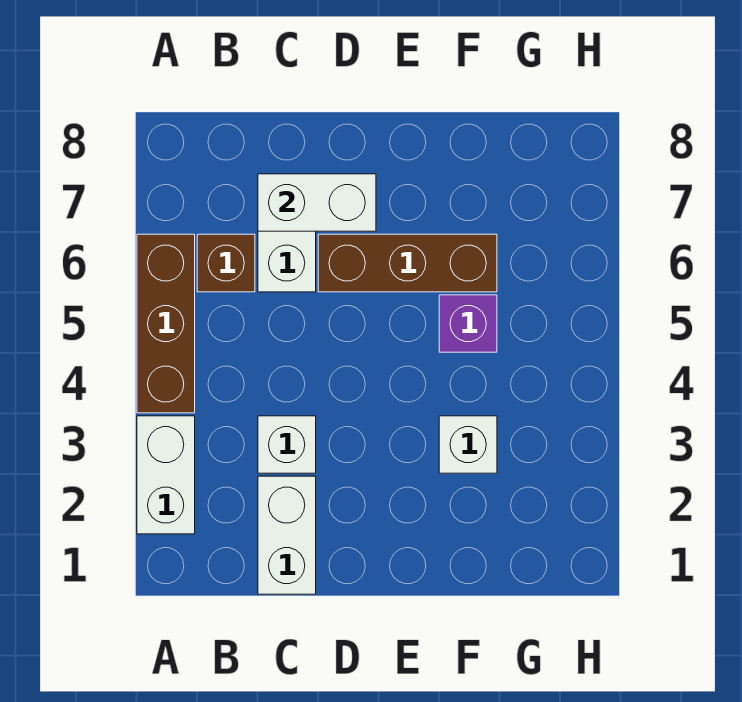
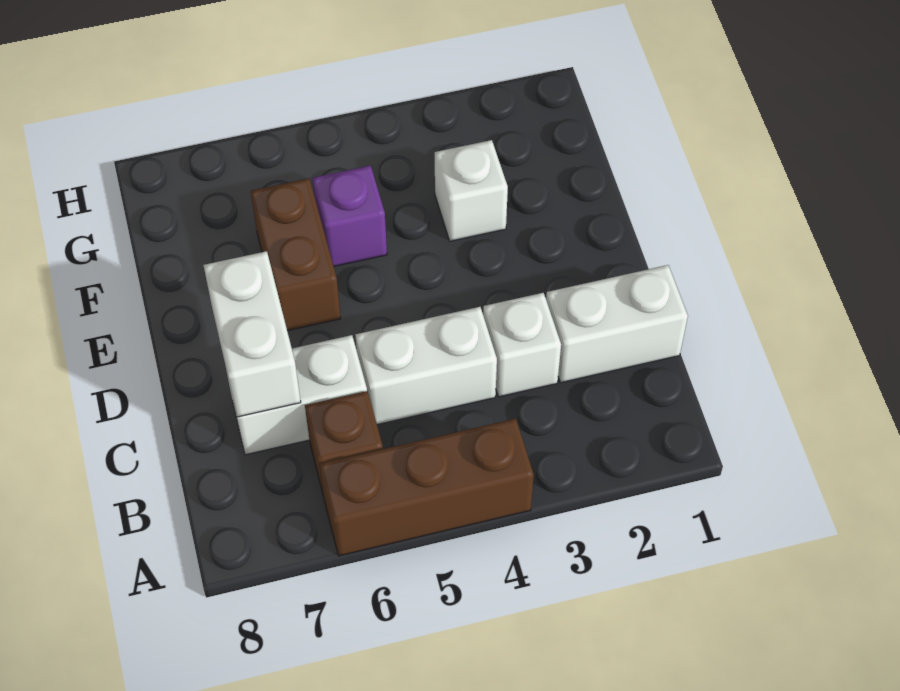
white 1x2 brick [137,416,195,534] -> white 1x2 brick moved to [356,307,497,425]
brown 1x3 brick [318,234,497,292] -> brown 1x2 brick [251,179,341,331]

